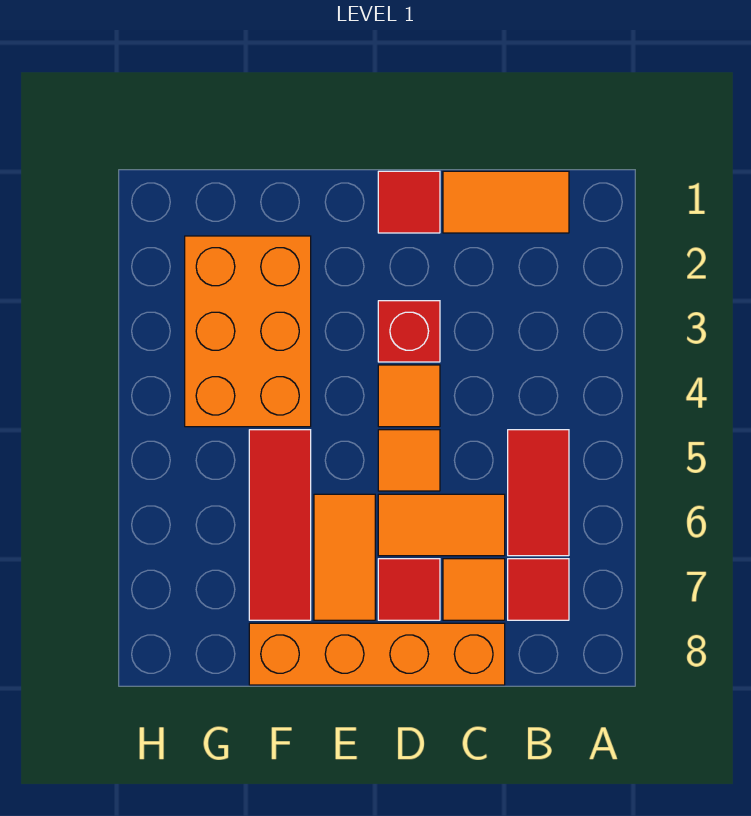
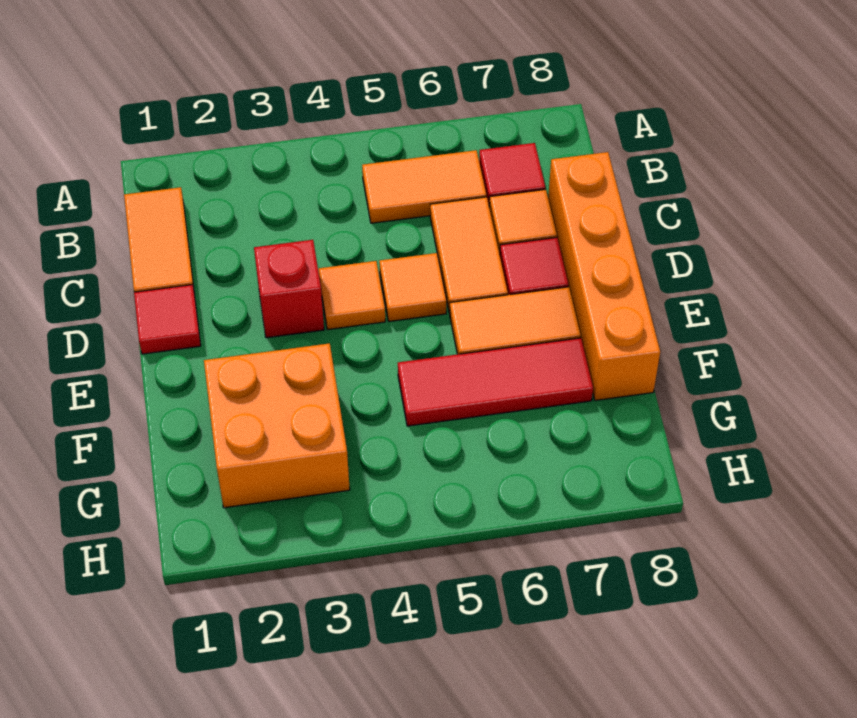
red 1x2 tile [508,430,569,556] -> orange 1x2 tile [362,150,486,223]
orange 2x3 brick [185,236,311,427] -> orange 2x2 brick [204,343,350,508]

